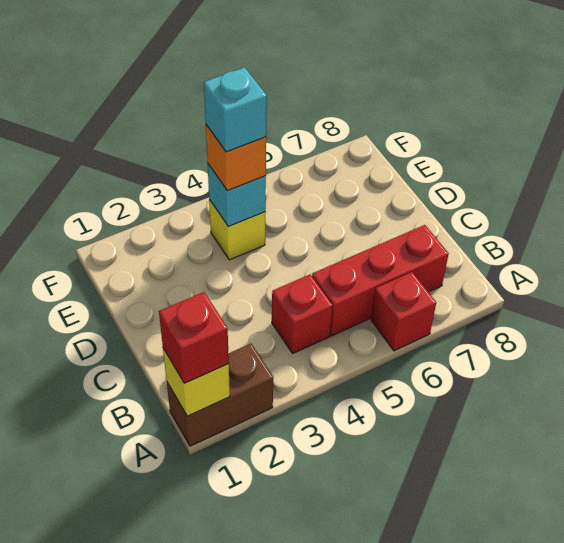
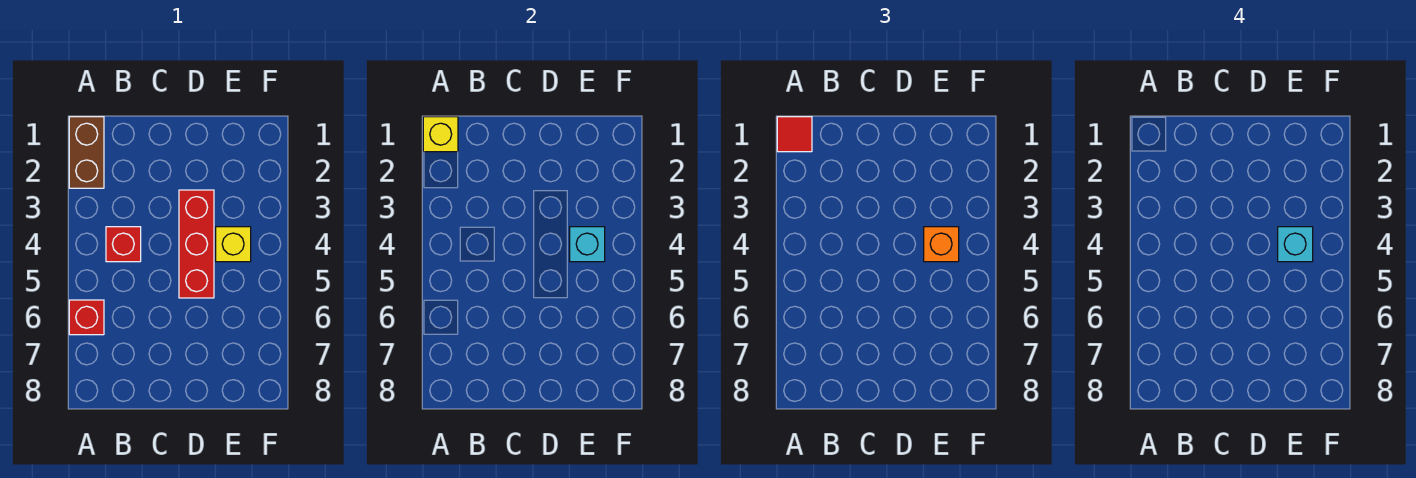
red 1x1 brick [159,292,229,383] -> red 1x1 tile [777,117,812,152]
red 1x3 brick [312,225,449,336] -> red 1x3 brick moved to [179,190,214,298]

